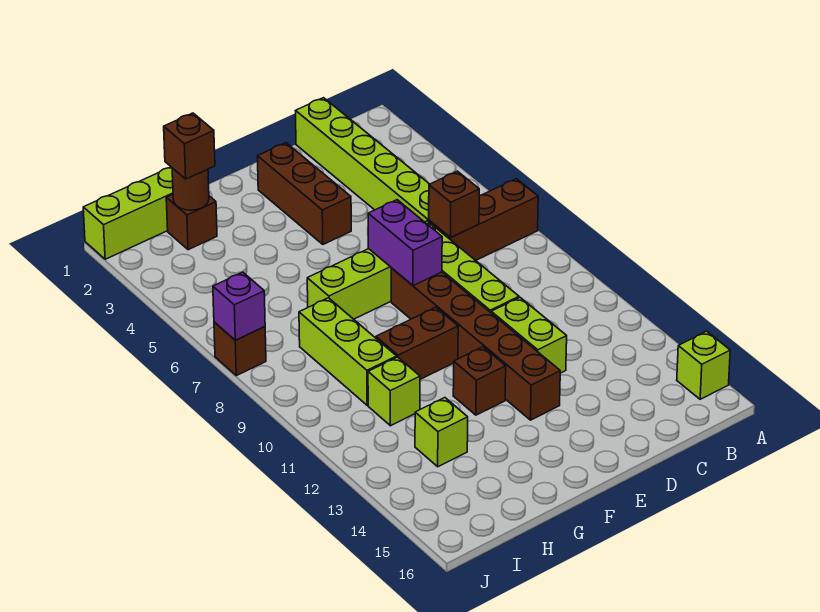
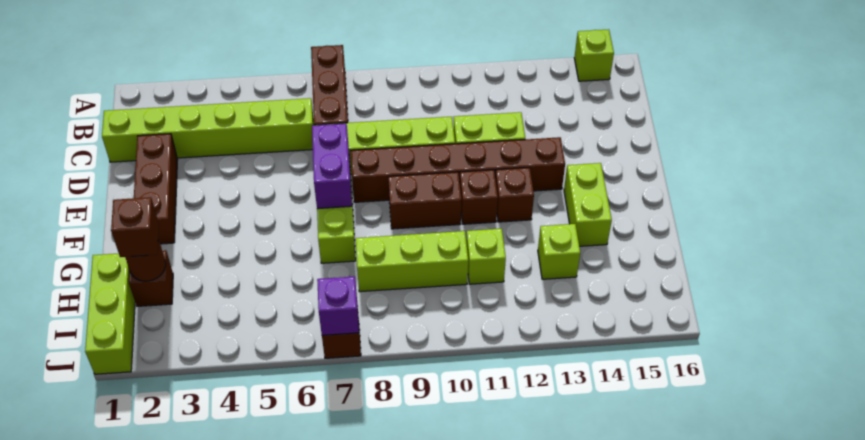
brown 1x1 brick [429,171,479,238] -> brown 1x1 brick moved to [460,170,498,224]
brown 1x3 brick [257,143,351,244] -> brown 1x3 brick turned to [134,134,178,244]
purple 1x2 brick [368,200,442,286] -> purple 1x2 brick turned to [312,123,352,209]
brown 1x2 brick [376,307,458,379] -> brown 1x2 brick turned to [388,172,461,229]
none -> lime 1x2 brick [564,163,612,246]

